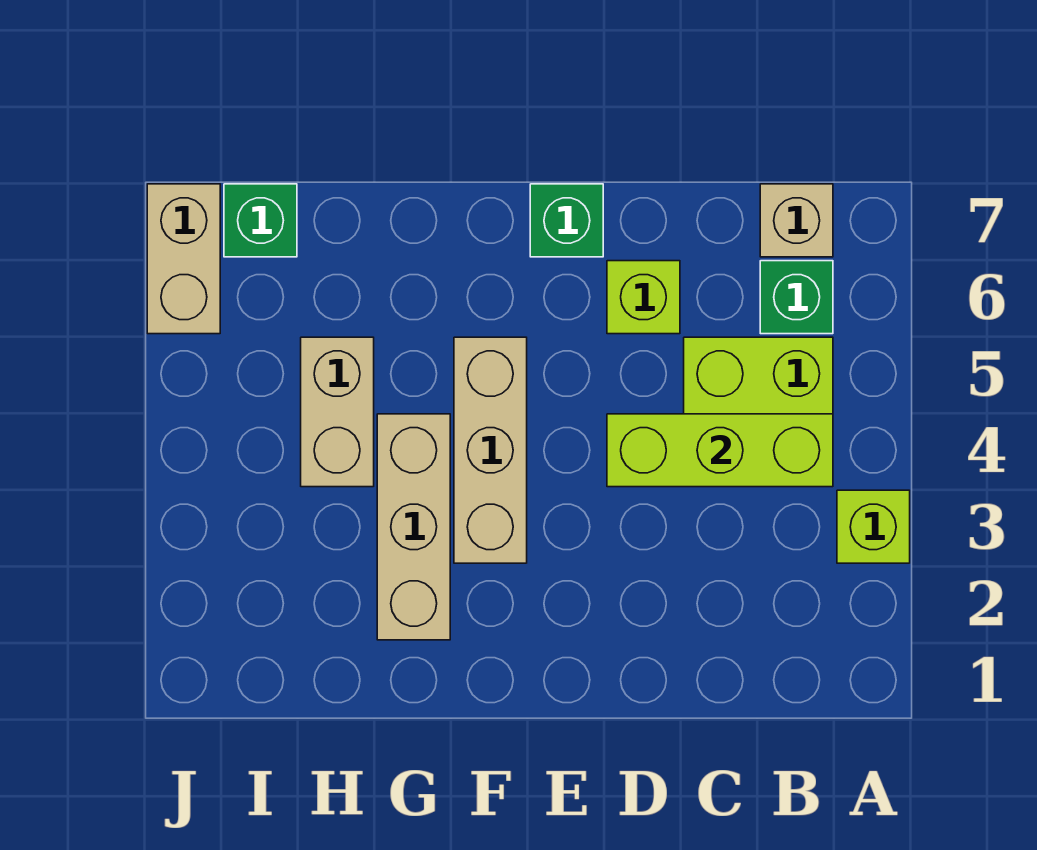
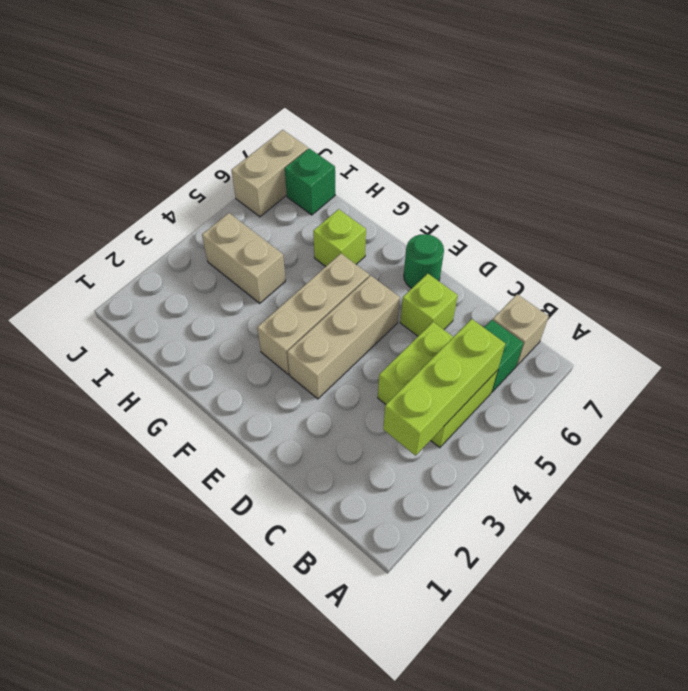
lime 1x1 brick [837,490,910,563] -> lime 1x1 brick moved to [313,209,366,267]
lime 1x3 brick [607,414,833,487] -> lime 1x3 brick turned to [383,319,505,456]
green 1x1 brick [530,184,603,257] -> green 1x1 round brick [404,234,444,288]
tan 1x3 brick [377,414,450,640] -> tan 1x3 brick moved to [287,276,400,399]
tan 1x2 brick [301,337,374,487] -> tan 1x2 brick turned to [202,213,286,303]

